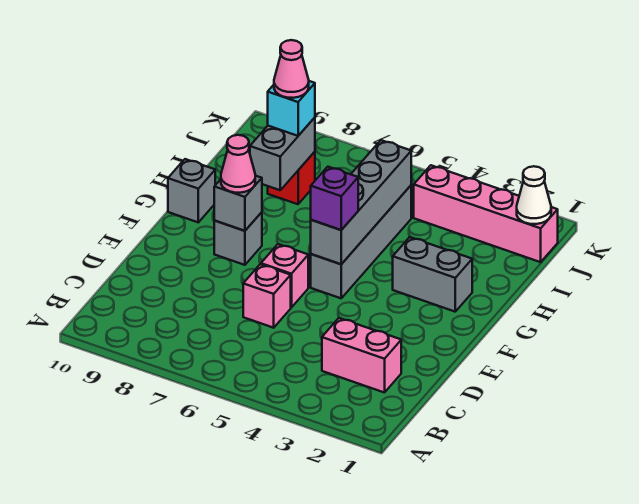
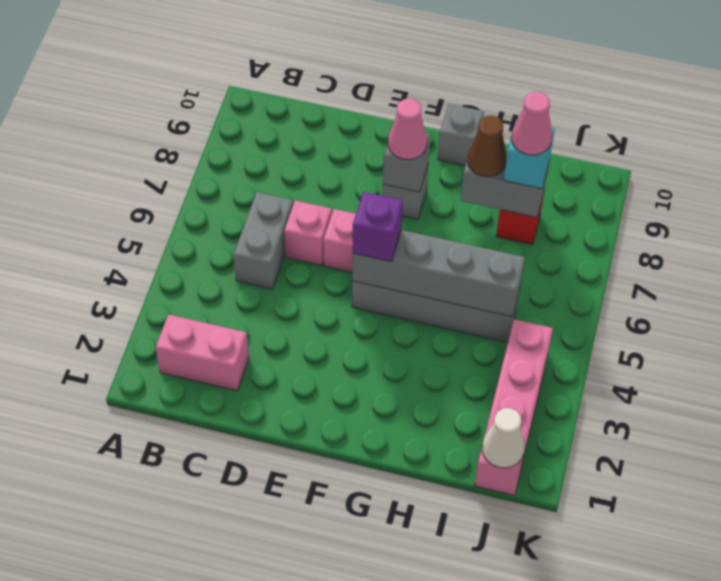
pink 1x2 brick [322,318,401,393] -> pink 1x2 brick turned to [156,314,249,391]
grey 1x2 brick [393,237,472,312] -> grey 1x2 brick moved to [234,192,293,289]
none -> brown 1x1 cone [467,116,507,177]

